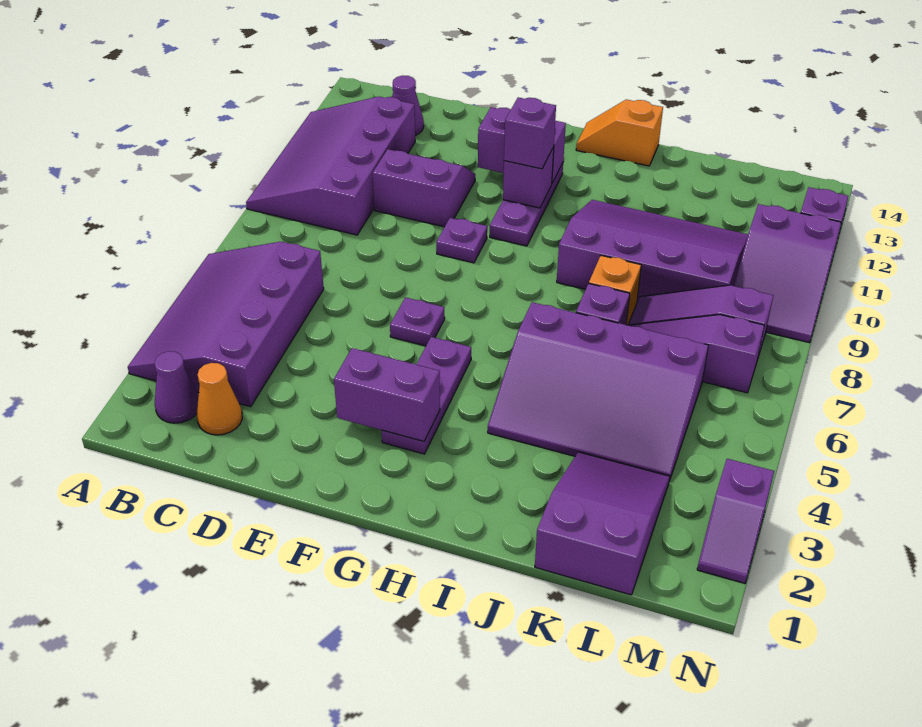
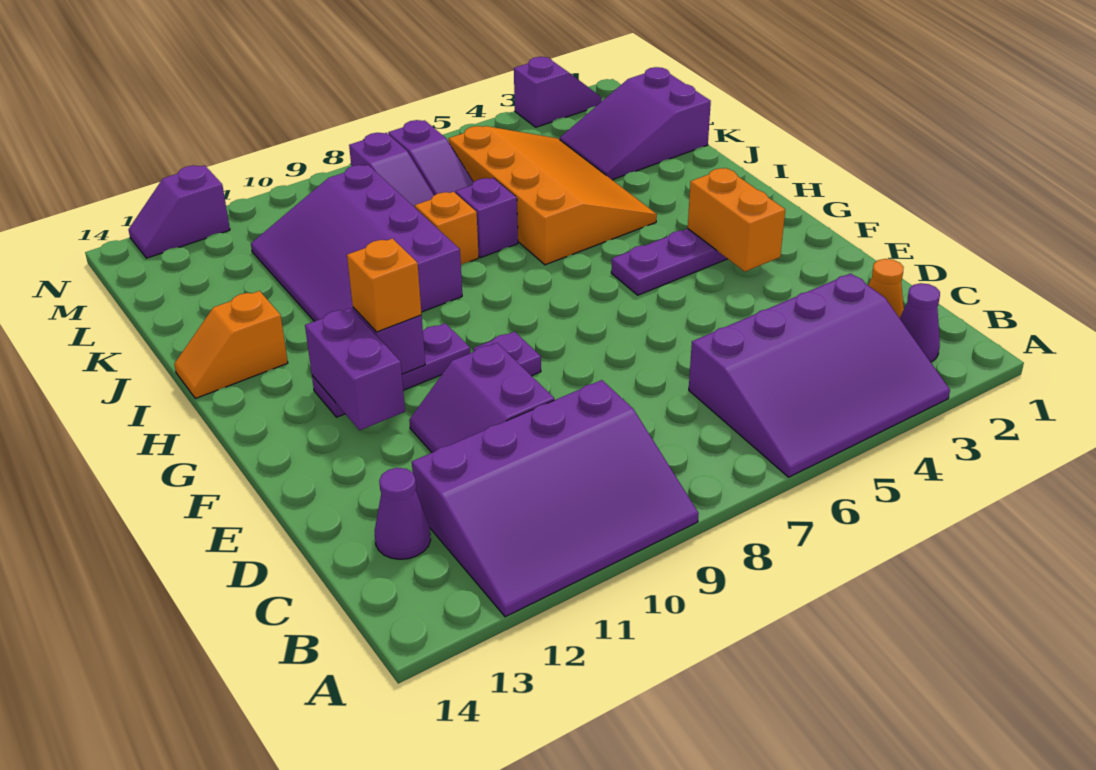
purple 1x2 brick [334,348,440,441] -> orange 1x2 brick [688,168,785,272]
purple 1x1 plate [390,297,445,346] -> none
purple 1x1 brick [504,97,556,169] -> orange 1x1 brick [347,238,422,332]
orange 1x2 slope [576,100,663,166] -> orange 1x2 slope turned to [174,291,288,399]
purple 3x4 slope [488,302,708,481] -> orange 3x4 slope [449,126,657,265]
purple 2x3 slope [734,204,841,343] -> none

